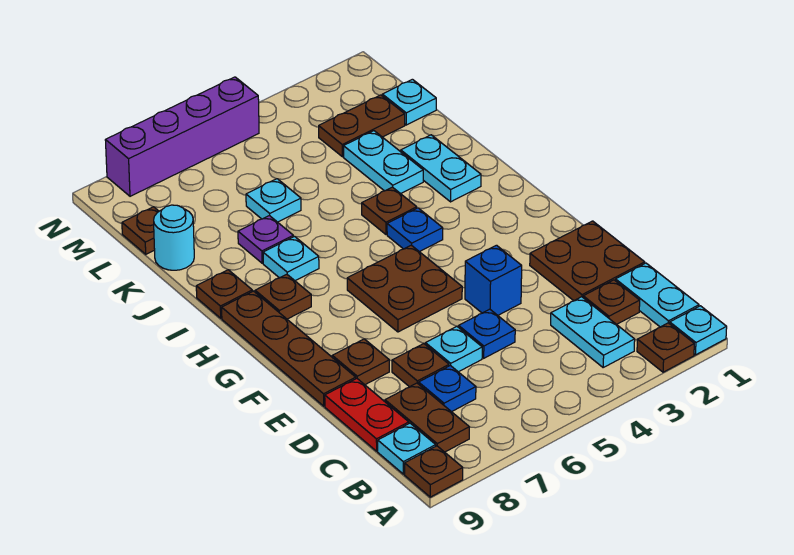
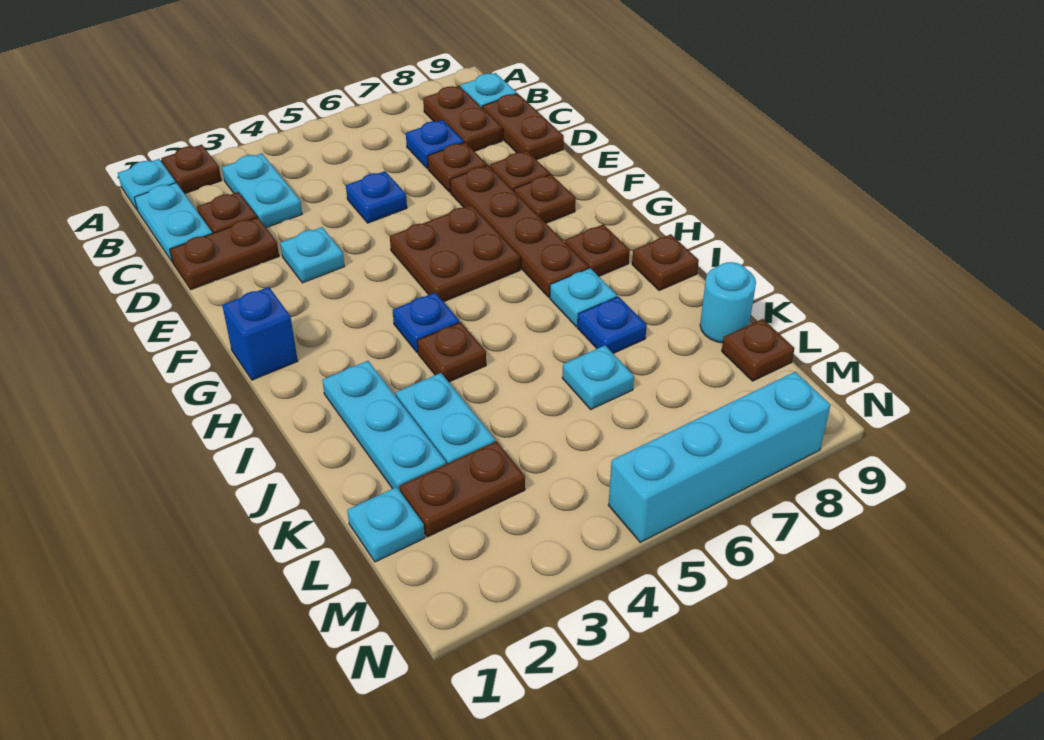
brown 1x1 plate [405,446,463,497] -> brown 1x1 plate moved to [514,174,576,223]
red 1x2 plate [325,378,409,451] -> brown 1x2 plate [483,93,564,160]
brown 2x2 plate [530,221,645,301] -> brown 1x2 plate [170,217,279,290]
cyan 1x1 plate [425,326,482,372] -> cyan 1x1 plate moved to [280,227,344,283]
blue 1x1 brick [465,245,522,315] -> blue 1x1 brick moved to [222,287,298,380]
brown 1x4 plate [222,291,356,406] -> brown 1x4 plate moved to [450,165,589,297]
cyan 1x2 plate [400,135,481,202] -> cyan 1x3 plate [322,361,446,490]
purple 1x1 plate [238,216,293,263] -> blue 1x1 plate [578,296,647,353]
purple 1x4 brick [105,77,259,196] -> cyan 1x4 brick [608,372,830,542]

